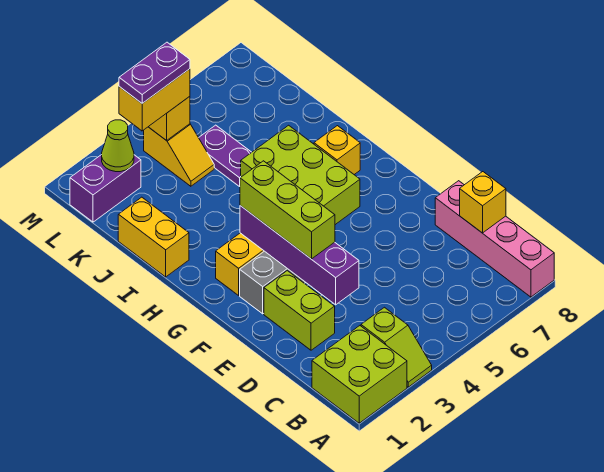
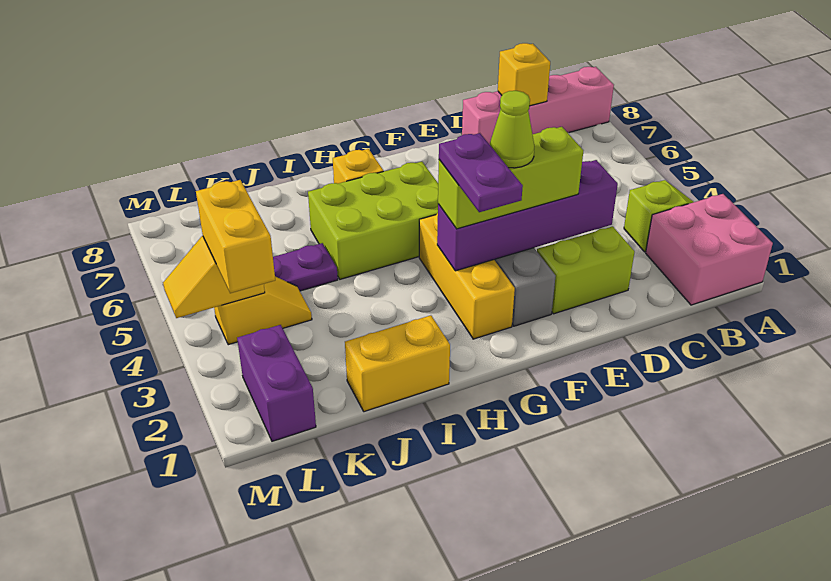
lime 2x2 brick [312,326,407,423] -> pink 2x2 brick [646,194,773,305]
lime 1x1 cone [102,120,134,172] -> lime 1x1 cone moved to [490,91,534,168]
purple 1x2 plate [119,42,190,103] -> purple 1x2 plate moved to [439,133,523,212]

